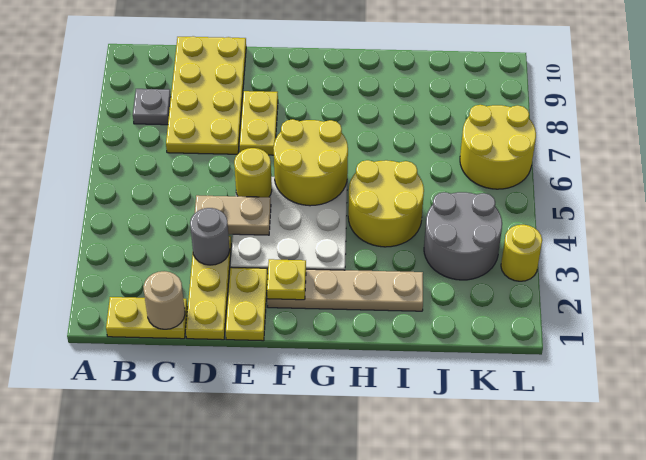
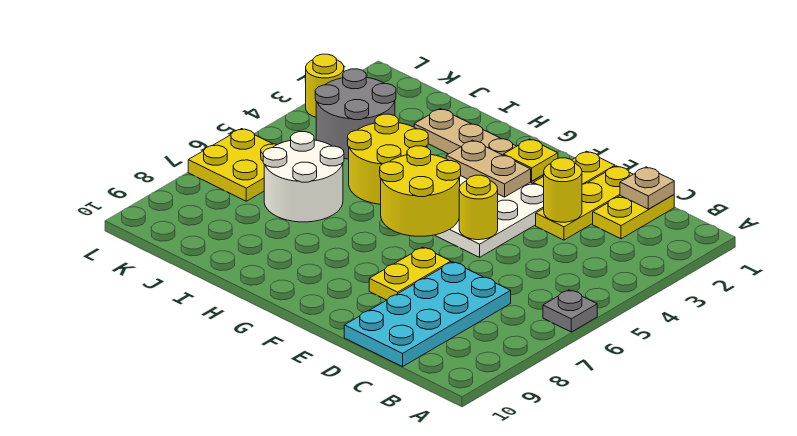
yellow 1x2 plate [106,297,188,339] -> yellow 1x2 plate turned to [593,195,674,239]
grey 1x1 plate [133,89,171,125] -> grey 1x1 plate moved to [543,290,597,332]
tan 1x1 round brick [143,271,185,329] -> tan 1x1 plate [620,167,674,209]
yellow 2x4 plate [166,36,246,154] -> cyan 2x4 plate [344,262,511,367]
grey 1x1 round brick [190,208,230,265] -> yellow 1x1 round brick [543,158,582,222]
tan 1x2 plate [195,195,271,235] -> tan 1x2 plate moved to [446,140,531,197]
none -> white 2x2 round brick [263,132,344,222]
yellow 2x2 round brick [460,105,536,189] -> yellow 2x2 plate [188,129,277,201]

